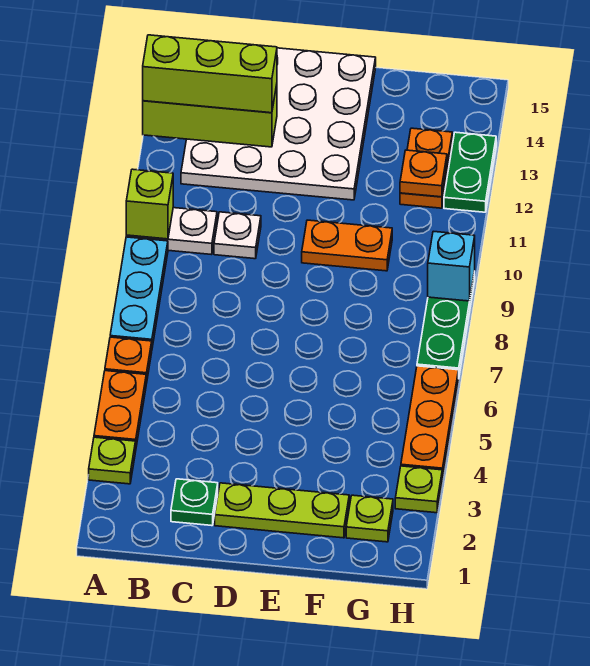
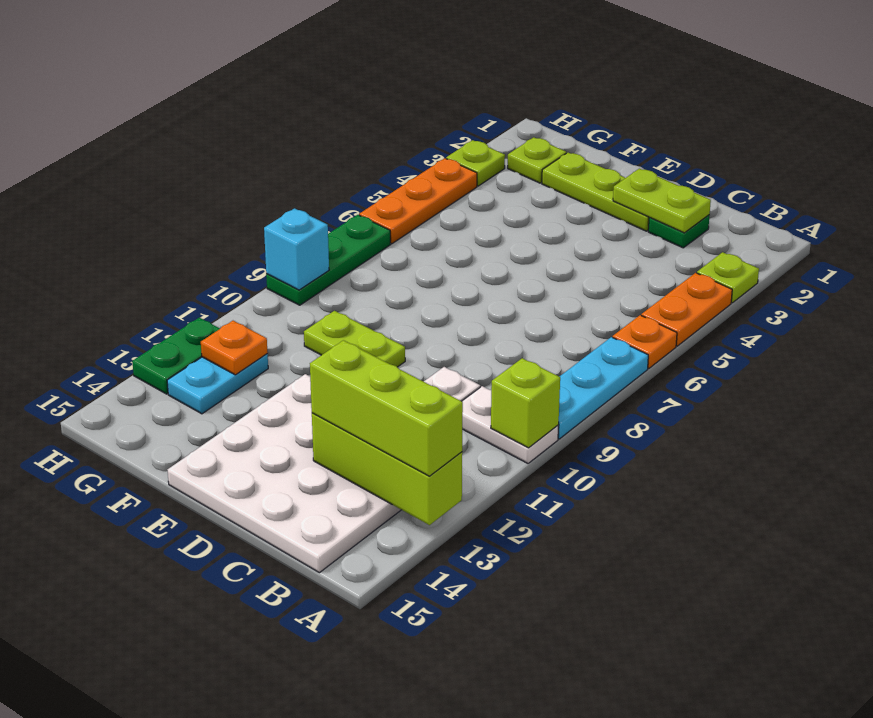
none -> lime 1x2 plate [613,169,711,233]
orange 1x2 plate [302,220,392,271] -> lime 1x2 plate [304,311,405,367]
orange 1x2 plate [400,128,452,208] -> cyan 1x2 plate [167,354,268,414]

